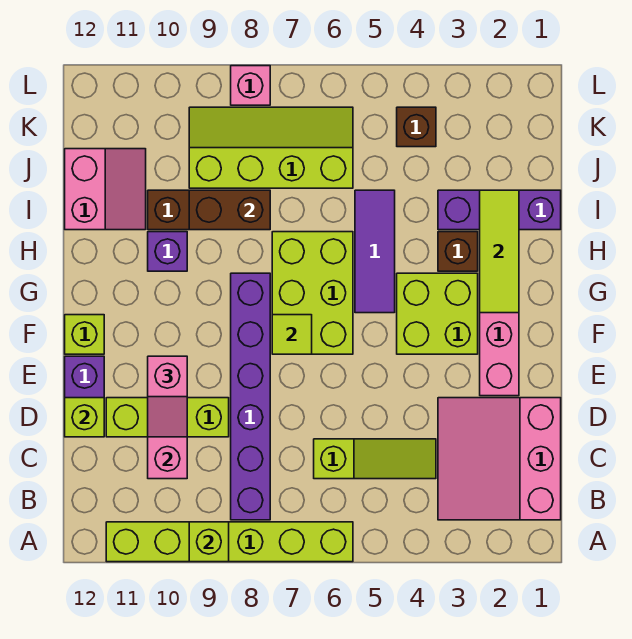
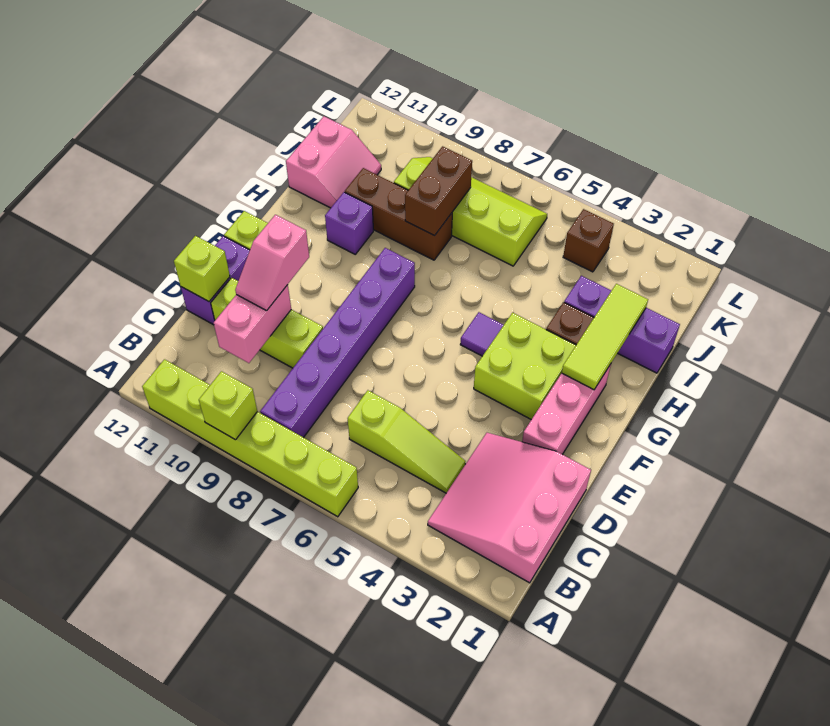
lime 2x3 brick [272,232,353,354] -> none
lime 1x1 tile [272,315,312,354] -> none
purple 1x3 tile [355,190,395,313] -> purple 1x1 tile [460,312,504,356]
brown 1x2 brick [189,190,270,230] -> brown 1x2 brick turned to [405,146,472,236]
pink 1x1 brick [231,66,270,105] -> none

